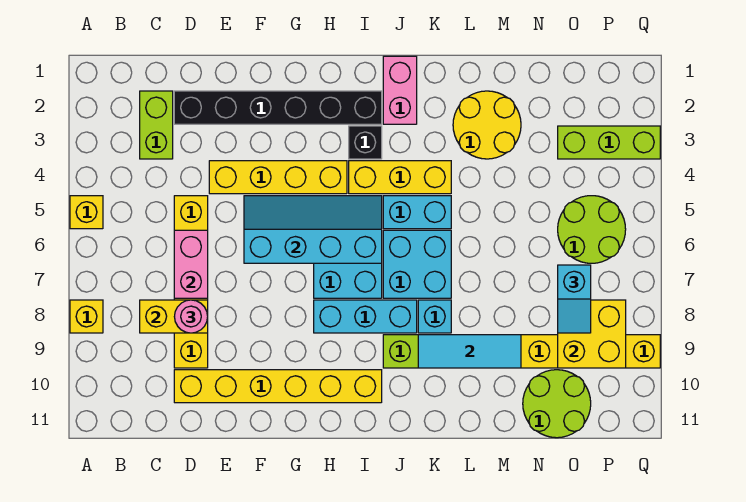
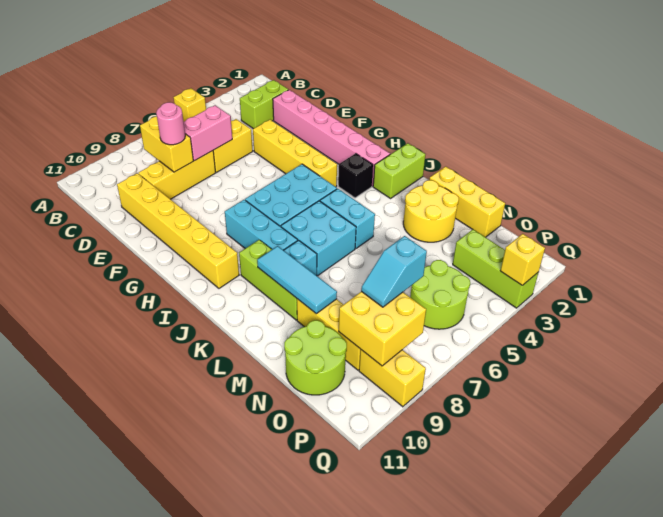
yellow 1x1 brick [70,300,103,333] -> yellow 1x1 brick moved to [500,234,545,285]
black 1x6 brick [174,91,382,124] -> pink 1x6 brick [273,90,390,186]
cyan 2x4 slope [244,196,382,263] -> none
yellow 1x3 brick [349,161,451,194] -> yellow 1x3 brick moved to [429,166,505,237]
pink 1x2 brick [383,56,417,124] -> lime 1x2 brick [373,143,426,198]

